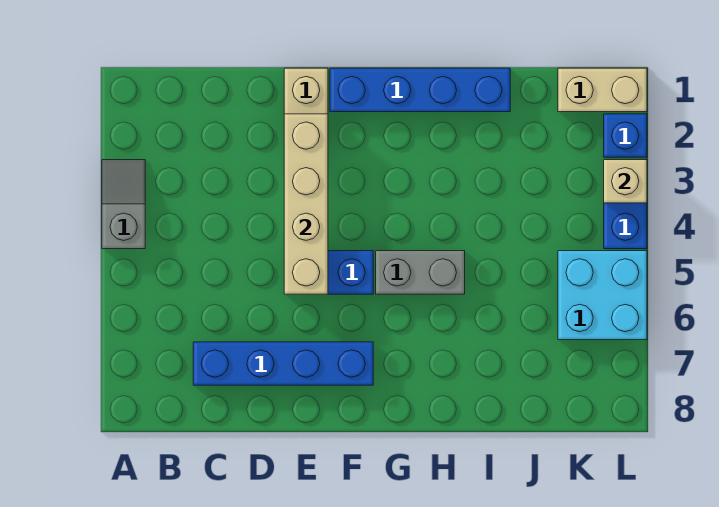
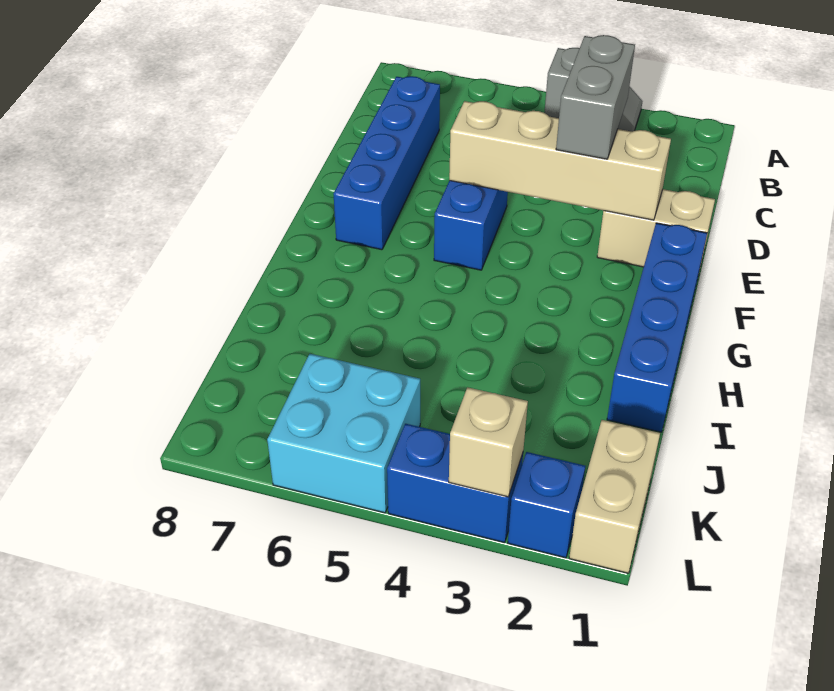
grey 1x2 brick [376,251,465,294] -> grey 1x2 brick moved to [556,35,635,159]

